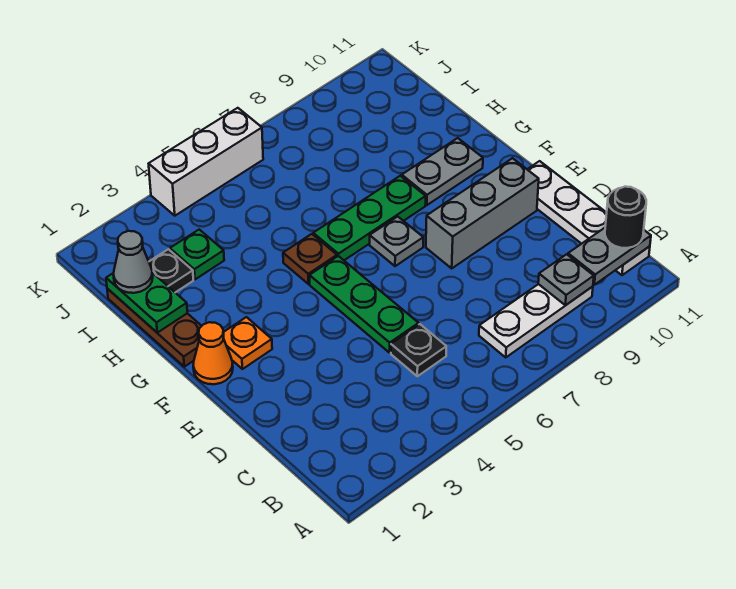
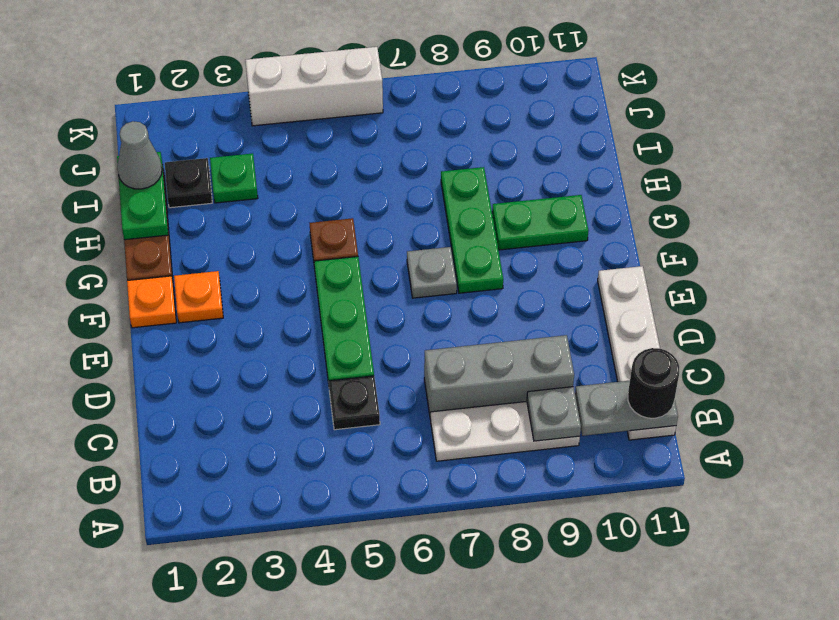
grey 1x3 brick [426,158,539,268] -> grey 1x3 brick moved to [424,335,574,419]
orange 1x1 cone [193,322,233,384] -> orange 1x1 plate [127,276,176,328]
green 1x3 plate [313,176,426,260] -> green 1x3 plate turned to [441,167,503,293]
grey 1x2 plate [402,138,483,205] -> green 1x2 plate [492,195,588,250]

